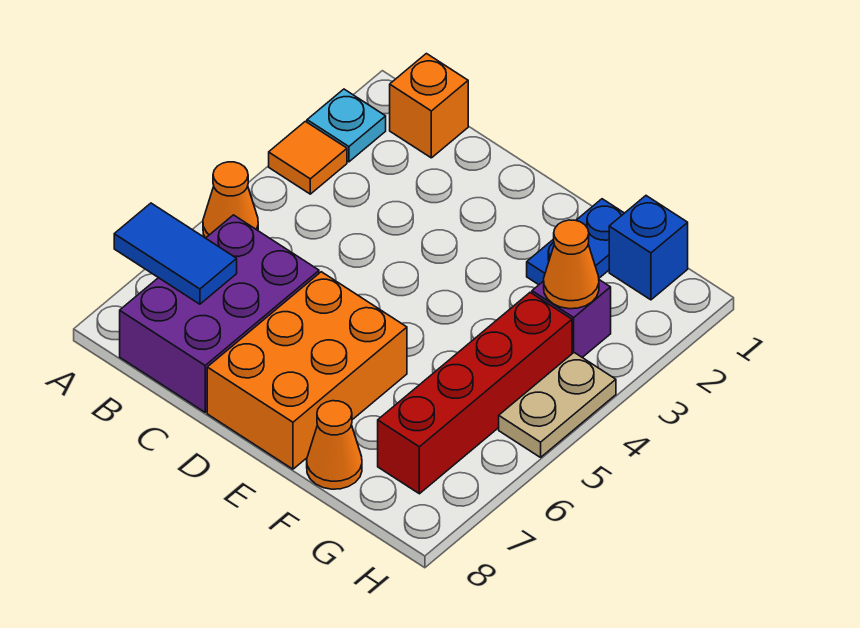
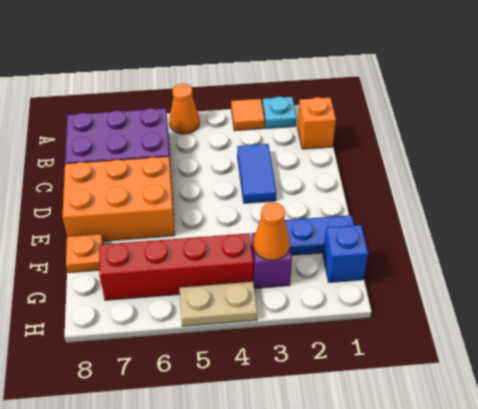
blue 1x2 tile [114,203,237,304] -> blue 1x2 tile moved to [237,144,277,203]
orange 1x1 cone [307,401,362,489] -> orange 1x1 plate [66,234,103,273]

